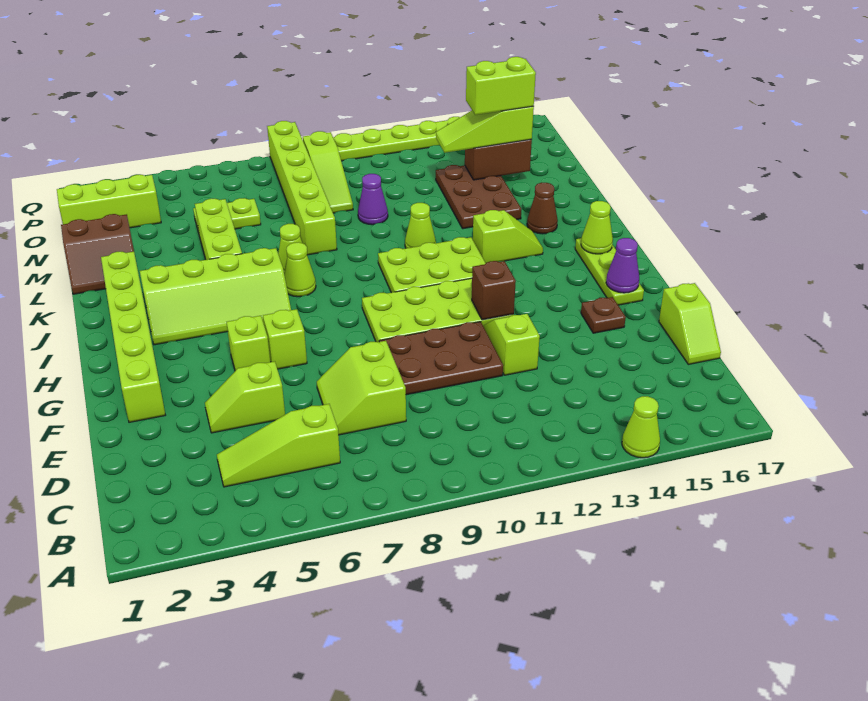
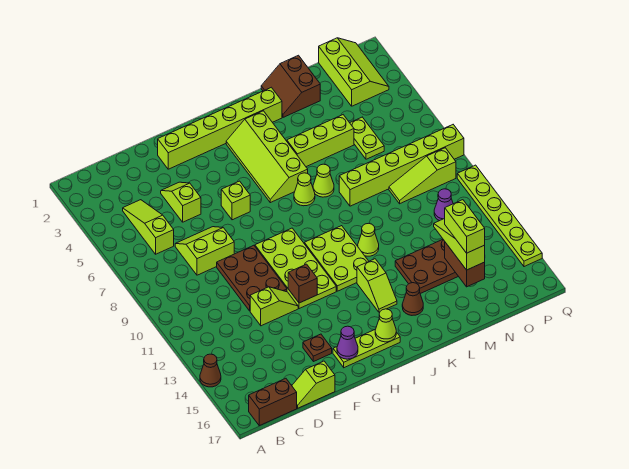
lime 1x1 cone [622,396,660,458] -> brown 1x1 cone [200,354,221,387]
none -> brown 1x2 brick [249,378,297,426]
lime 1x1 brick [227,316,270,371] -> none
purple 1x1 cone [358,174,388,225] -> purple 1x1 cone moved to [434,189,453,221]

